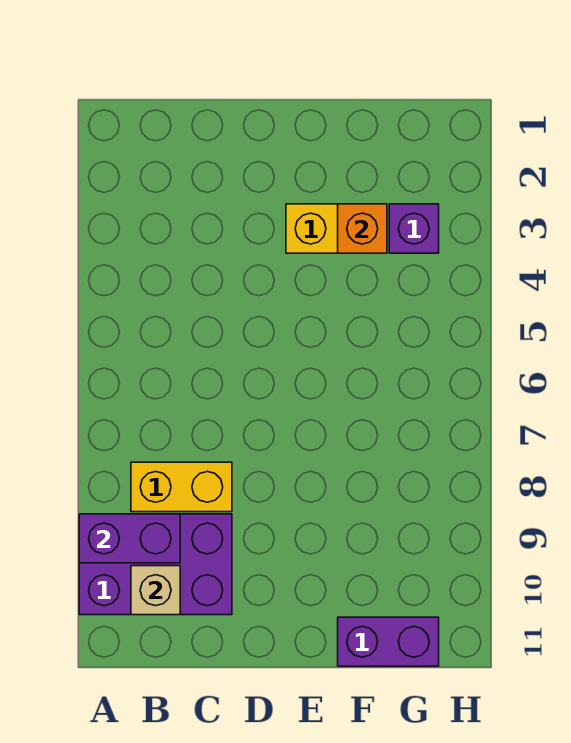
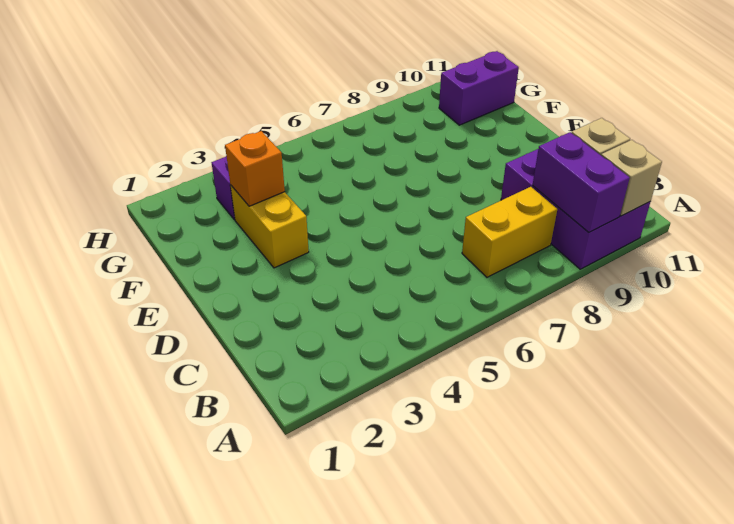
none -> tan 1x1 brick [601,140,662,216]
yellow 1x2 brick [131,462,232,512] -> yellow 1x2 brick turned to [462,187,557,277]
purple 1x2 brick [338,617,439,666] -> purple 1x2 brick turned to [439,51,519,125]

